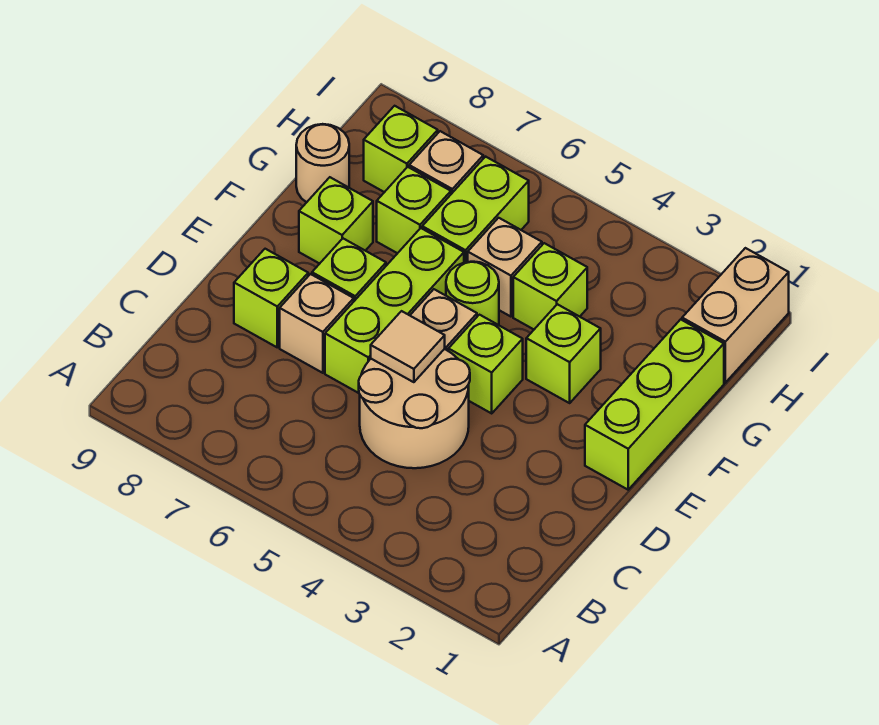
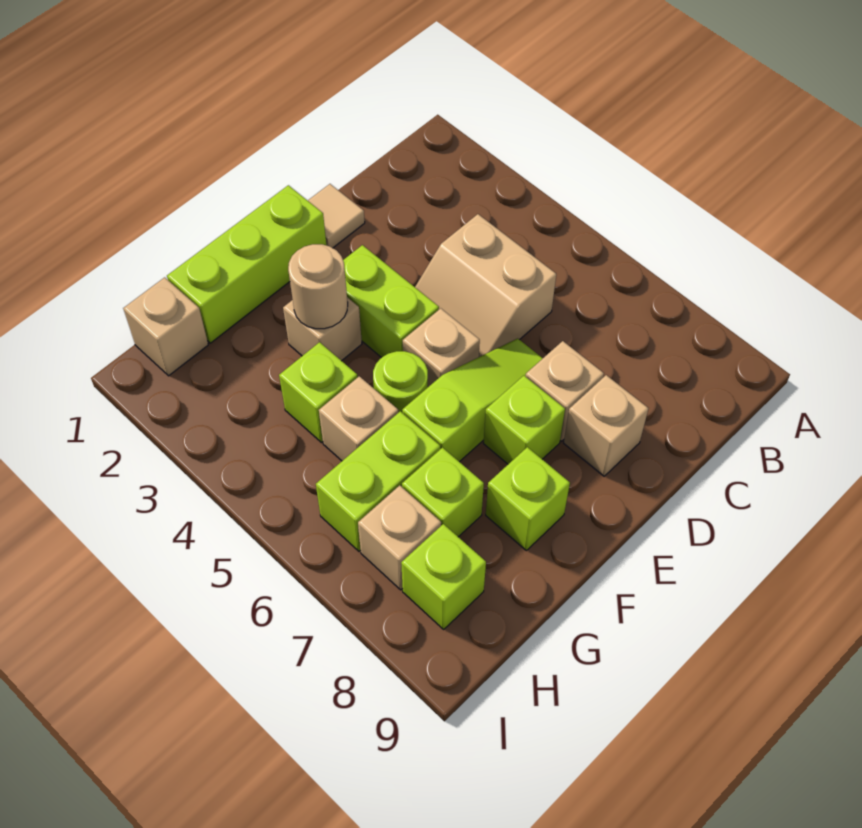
tan 2x2 round brick [359,349,470,468] -> tan 2x2 slope [415,214,556,357]
tan 1x1 tile [371,311,445,382] -> tan 1x1 tile moved to [308,184,365,248]
lime 1x3 brick [325,228,464,393] -> lime 1x3 slope [402,338,543,462]
lime 1x1 brick [234,249,308,347] -> tan 1x1 brick [564,375,648,476]
lime 1x1 brick [449,315,523,413] -> lime 1x2 brick [343,245,439,358]
lime 1x1 brick [526,304,601,403] -> tan 1x1 brick [283,297,362,361]
tan 1x1 round brick [296,124,349,202] -> tan 1x1 round brick moved to [288,244,348,329]
tan 1x2 brick [682,248,789,383] -> tan 1x1 brick [123,277,208,376]

